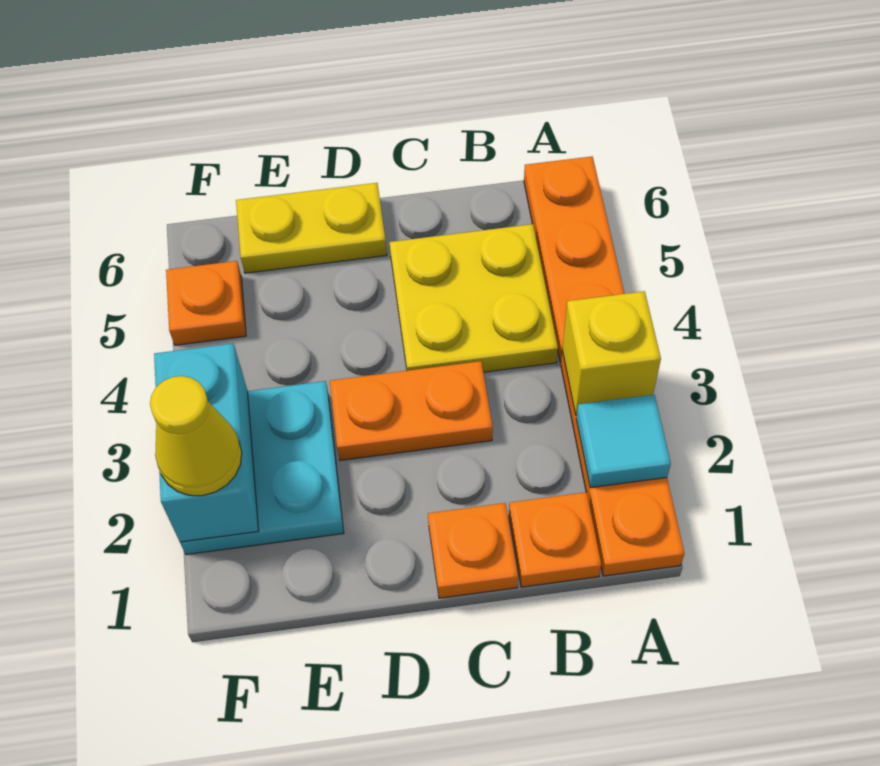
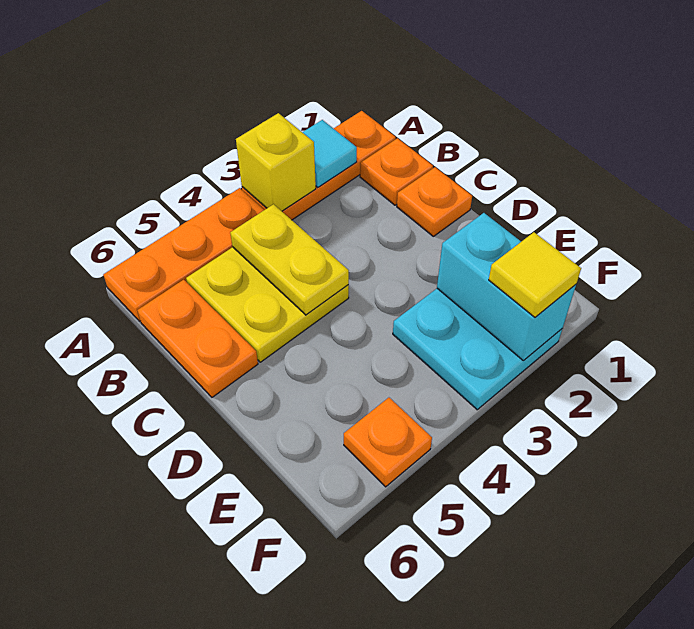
orange 1x2 plate [330,361,493,460] -> orange 1x2 plate moved to [138,280,258,397]
yellow 1x2 plate [236,183,387,273] -> yellow 1x2 plate moved to [230,204,349,315]
cyan 1x2 brick [154,343,259,542] -> cyan 1x2 brick turned to [437,213,576,360]
yellow 1x1 cone [150,376,242,496] -> yellow 1x1 tile [489,232,581,317]

